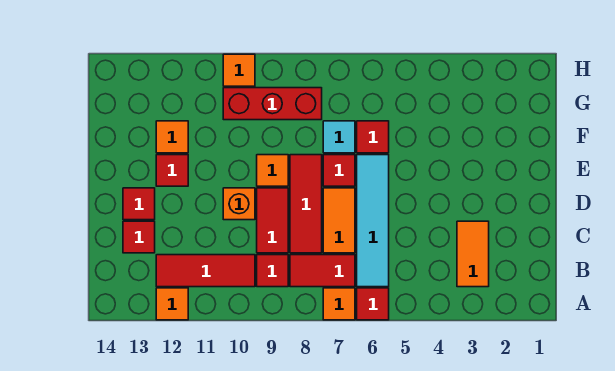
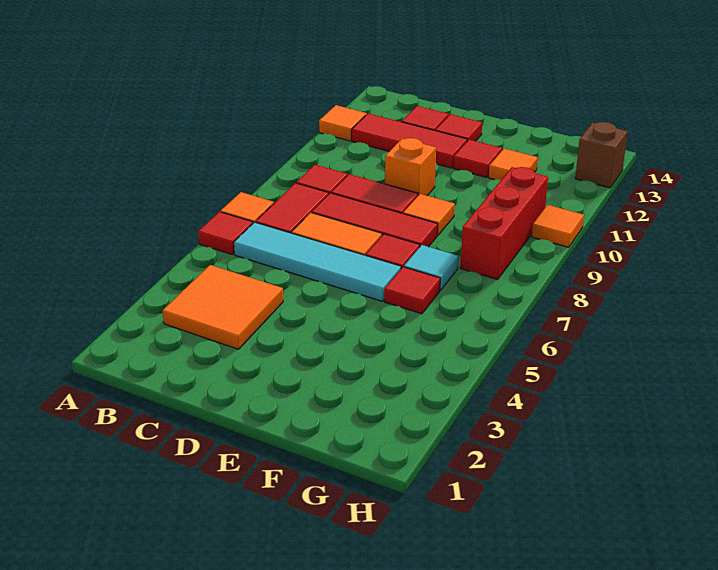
orange 1x2 tile [457,221,489,287] -> orange 2x2 tile [163,265,283,349]
red 1x3 tile [156,255,255,287] -> red 1x3 tile turned to [352,113,467,168]
none -> brown 1x1 brick [575,122,628,188]

